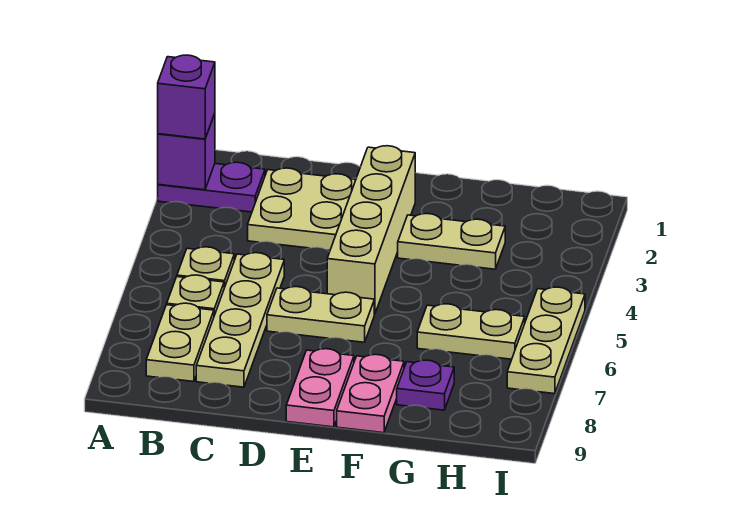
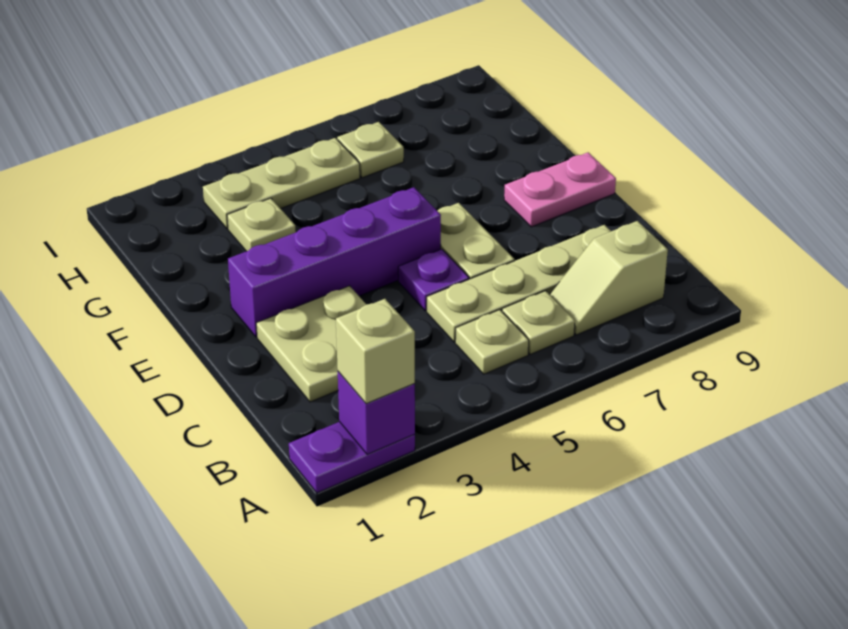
purple 1x2 plate [158,162,265,212] -> purple 1x2 plate turned to [289,422,415,493]
purple 1x1 brick [158,55,215,139] -> tan 1x1 brick [336,299,415,404]
tan 1x2 plate [146,303,214,382] -> tan 1x2 slope [550,221,668,335]
tan 1x4 brick [327,146,415,314] -> purple 1x4 brick [228,187,441,337]
tan 1x2 plate [398,214,505,269] -> tan 1x1 plate [227,198,296,251]
pink 1x2 plate [337,354,404,433] -> none
tan 1x2 plate [417,304,525,359] -> tan 1x1 plate [337,122,404,178]
purple 1x1 plate [397,360,454,410] -> purple 1x1 plate moved to [398,249,469,311]
tan 1x3 plate [507,287,585,394] -> tan 1x3 plate moved to [203,138,360,229]

